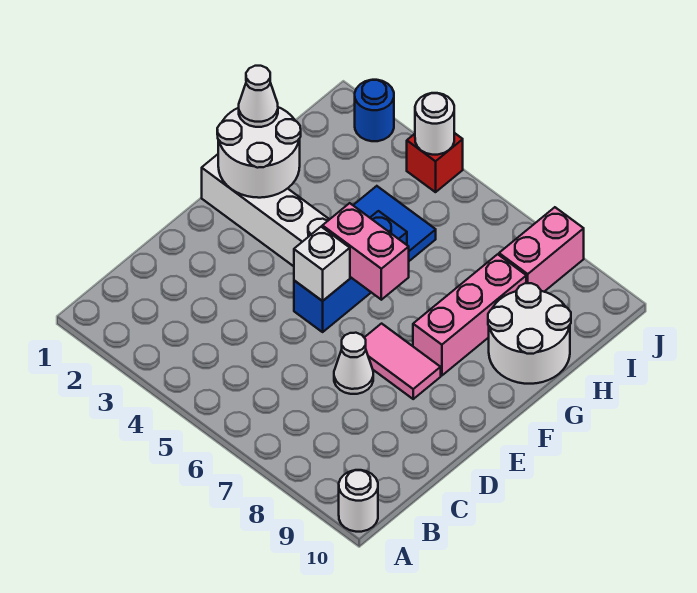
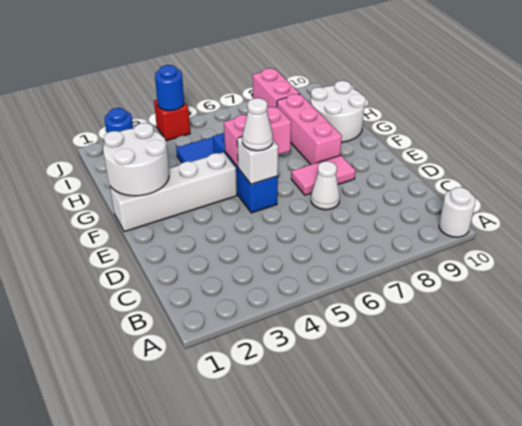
white 1x1 cone [239,66,278,127] -> white 1x1 cone moved to [242,98,273,151]
white 1x1 round brick [415,93,454,155] -> blue 1x1 round brick [155,65,184,111]

